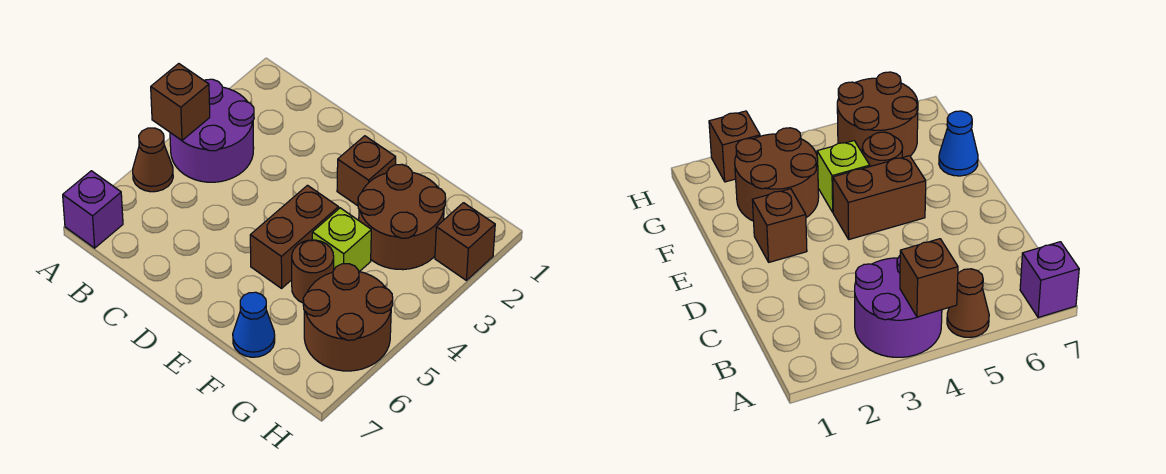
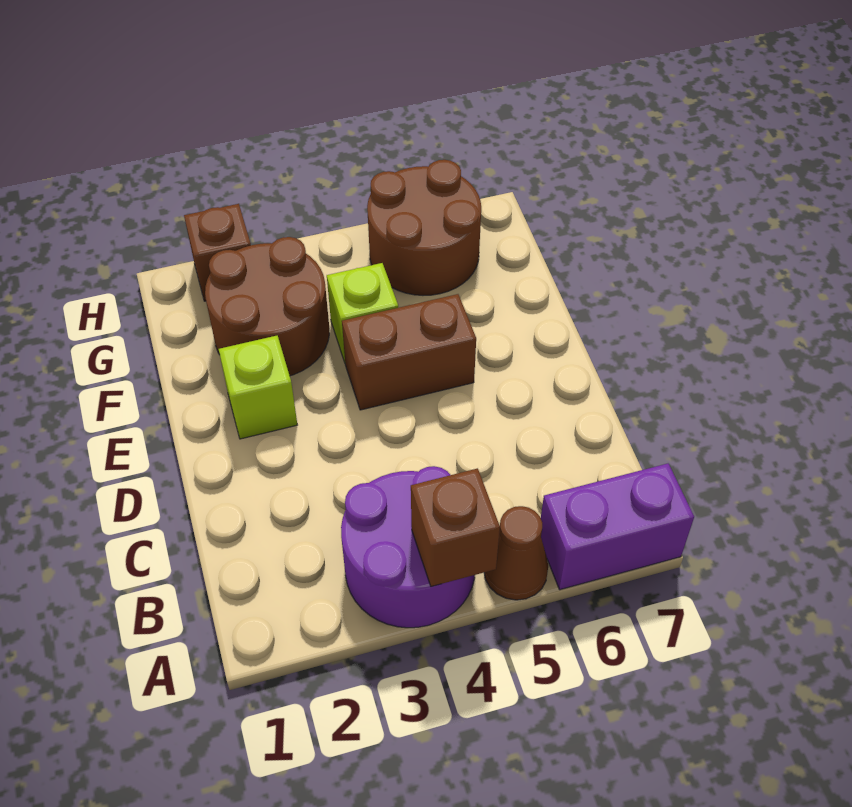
purple 1x1 brick [63,171,123,248] -> purple 1x2 brick [541,464,694,590]
brown 1x1 brick [337,136,396,206] -> lime 1x1 brick [219,336,297,439]
brown 1x1 round brick [292,240,334,303] -> none
blue 1x1 cone [233,292,275,357] -> none

